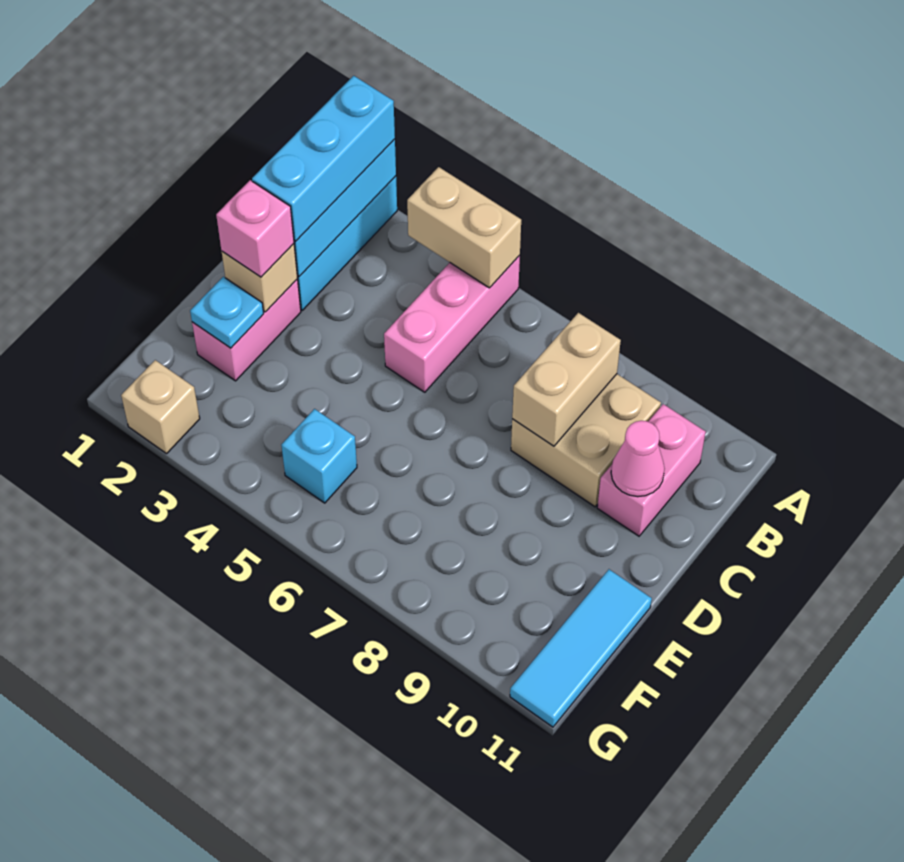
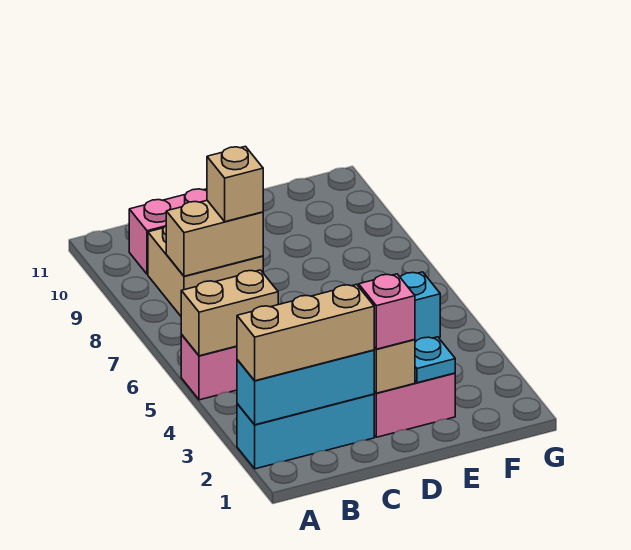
cyan 1x3 brick [252,76,395,241] -> tan 1x3 brick [237,284,374,381]
tan 1x2 brick [407,167,521,288] -> tan 1x2 brick turned to [181,270,278,356]
pink 1x1 cone [611,421,665,497] -> none
cyan 1x3 tile [510,569,652,727] -> none
tan 1x1 brick [121,360,200,454] -> tan 1x1 brick moved to [207,146,263,222]

